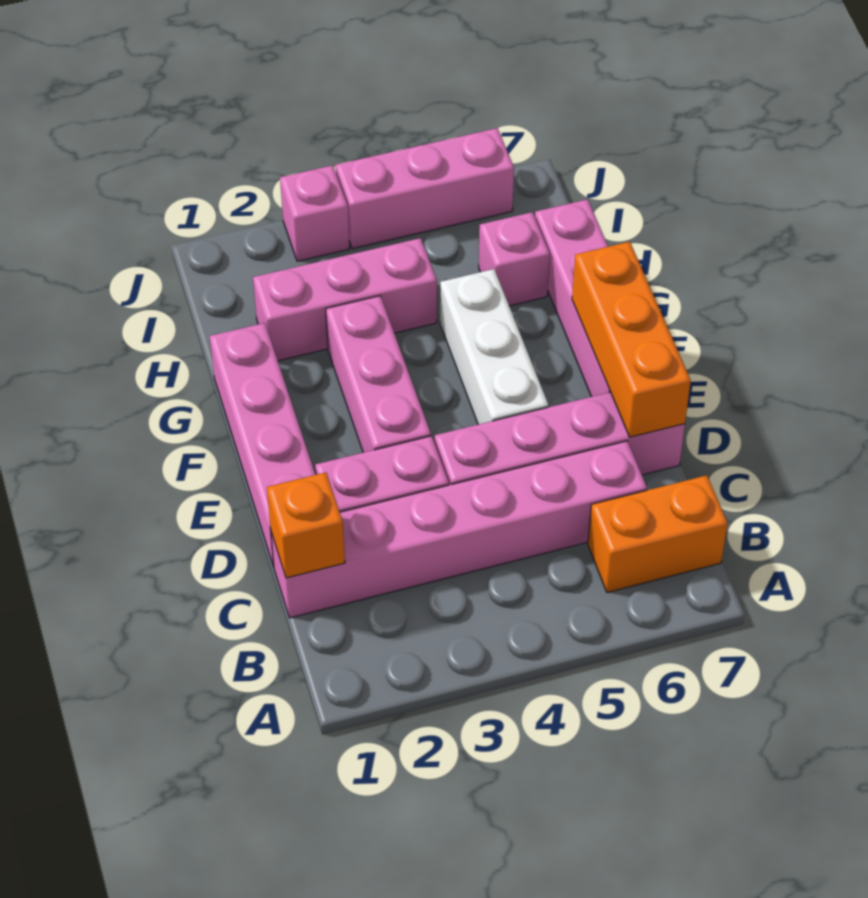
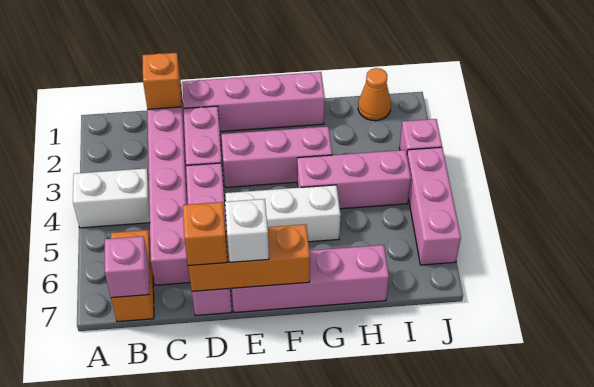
none -> white 1x2 brick [73,168,150,228]
none -> orange 1x1 brick [183,202,228,266]
none -> white 1x1 brick [225,199,269,262]
pink 1x3 brick [253,238,437,361] -> pink 1x3 brick turned to [297,150,411,209]
pink 1x1 brick [479,212,550,306] -> pink 1x1 brick moved to [105,236,149,298]
none -> orange 1x1 cone [358,68,391,121]

